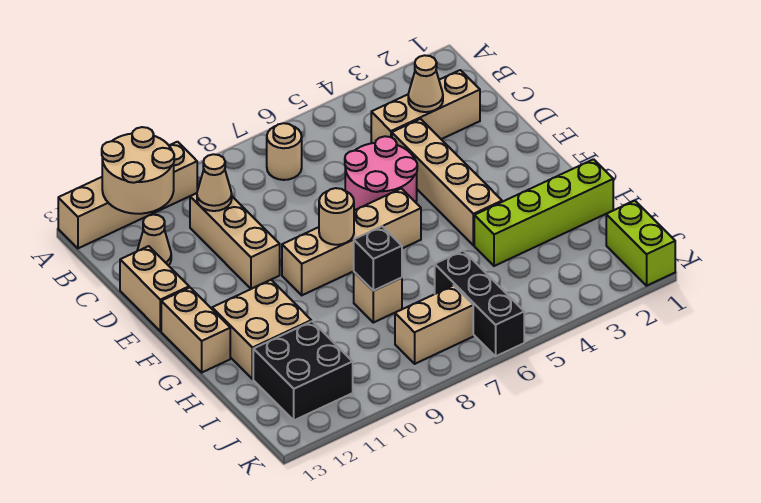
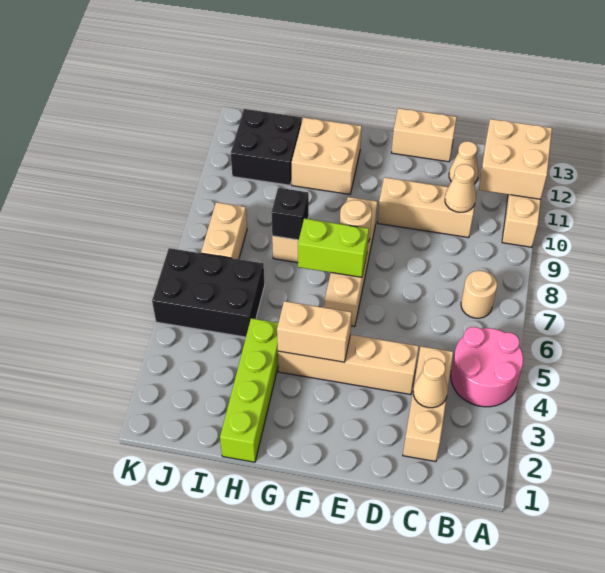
tan 2x2 round brick [102,127,174,214] -> tan 2x2 brick [479,119,552,199]
pink 2x2 round brick [345,136,417,210] -> pink 2x2 round brick moved to [451,327,523,407]
tan 1x2 brick [161,288,230,372] -> tan 1x2 brick moved to [277,301,352,362]
black 1x3 brick [435,251,524,356] -> black 2x3 brick [152,248,265,337]
lime 1x2 brick [606,201,675,286] -> lime 1x2 brick moved to [298,219,369,277]

